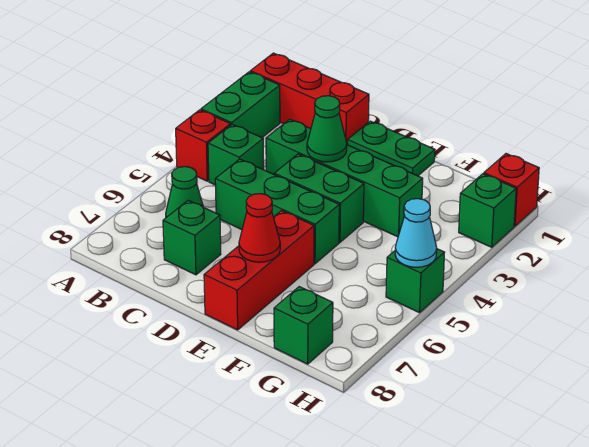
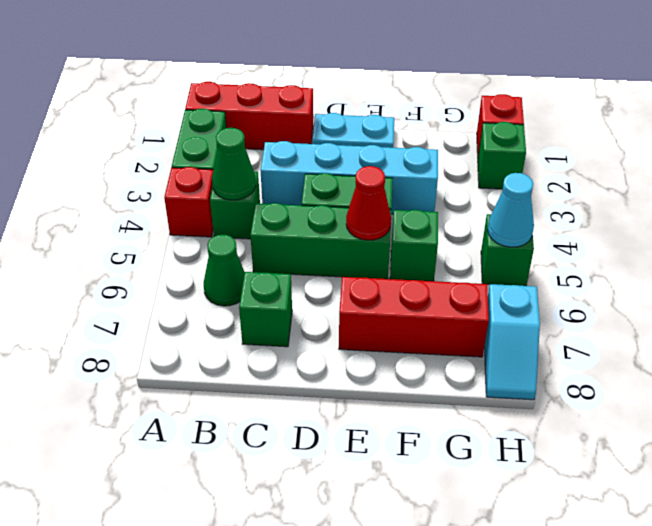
green 1x4 brick [266,119,423,237] -> cyan 1x4 brick [260,141,438,214]
green 1x2 plate [348,121,435,176] -> cyan 1x2 plate [312,113,394,148]
green 1x1 cone [307,96,347,162] -> green 1x1 cone moved to [212,128,256,200]
red 1x3 brick [204,211,314,330] -> red 1x3 brick turned to [339,277,489,357]
red 1x1 cone [239,194,280,262] -> red 1x1 cone moved to [346,166,391,240]
green 1x1 brick [274,287,333,364] -> green 1x1 brick moved to [390,210,438,281]
none -> cyan 1x2 slope [484,284,540,400]

